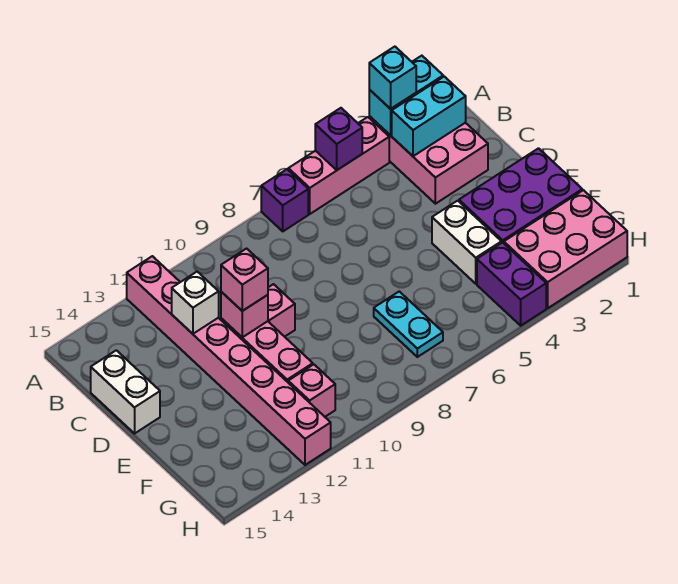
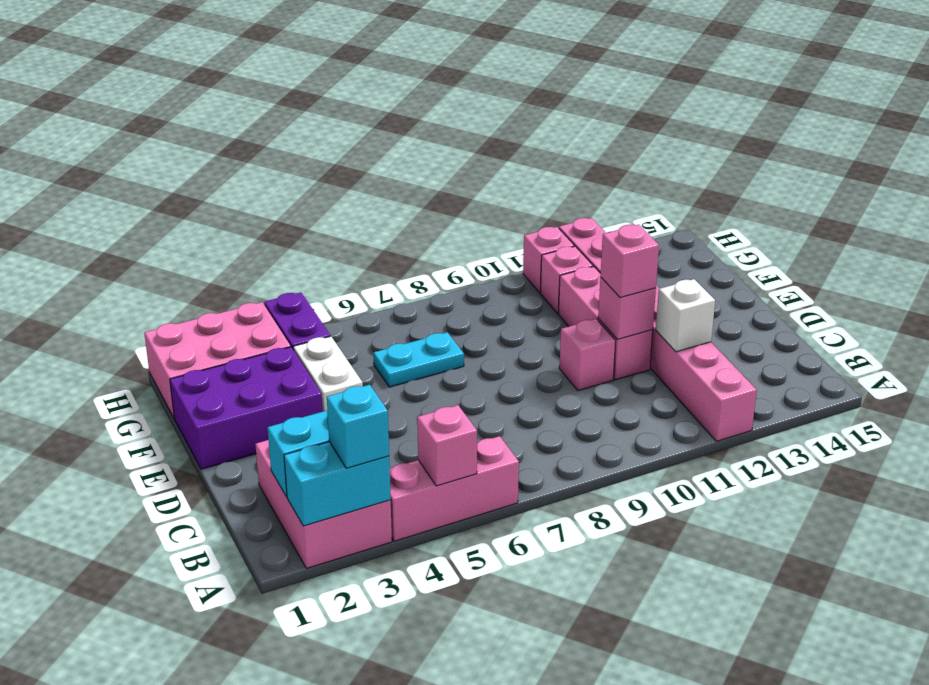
purple 1x1 brick [315,108,362,170] -> pink 1x1 brick [417,405,477,486]
purple 1x1 brick [261,169,308,231] -> none
white 1x2 brick [91,350,160,433] -> none
cyan 1x2 plate [374,291,443,357] -> cyan 1x2 plate turned to [373,332,464,387]
none -> pink 1x1 brick [523,227,574,293]

